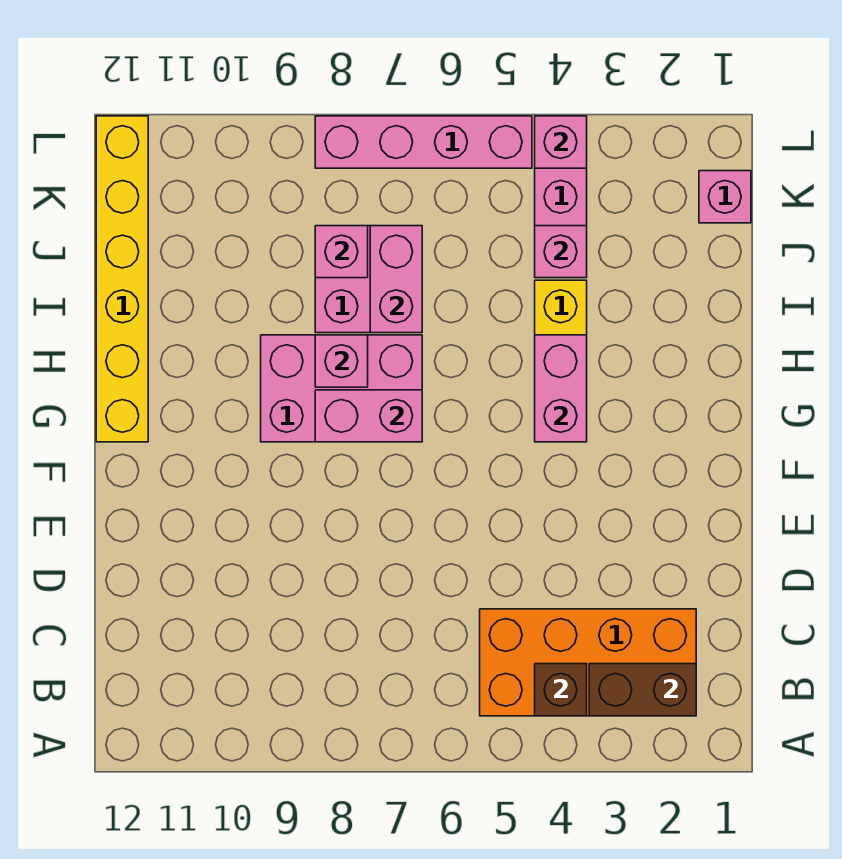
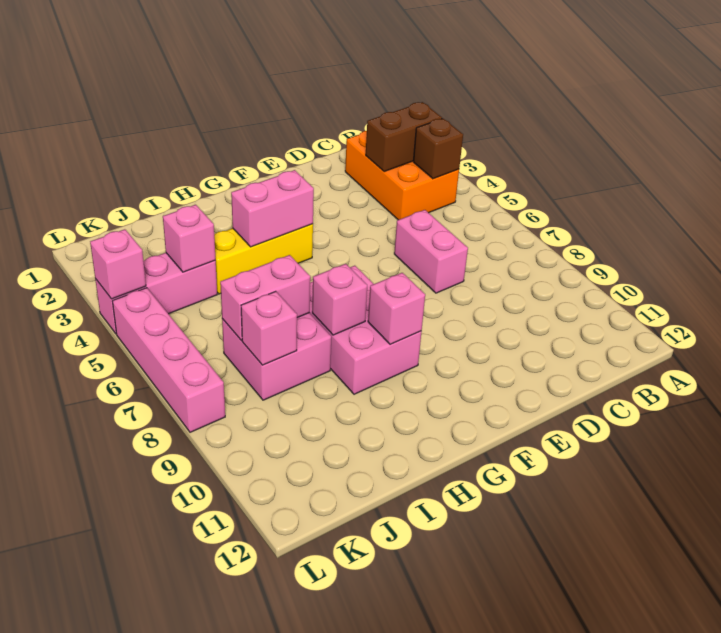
orange 2x4 brick [480,609,696,716] -> orange 2x3 brick [345,131,459,220]
brown 1x2 brick [589,664,696,716] -> brown 1x2 brick turned to [366,102,442,171]
pink 1x2 brick [315,390,422,442] -> pink 1x2 brick moved to [394,210,468,293]
yellow 1x6 brick [96,116,148,442] -> none
pink 1x1 brick [699,171,751,223] -> pink 1x1 brick moved to [368,273,425,345]

